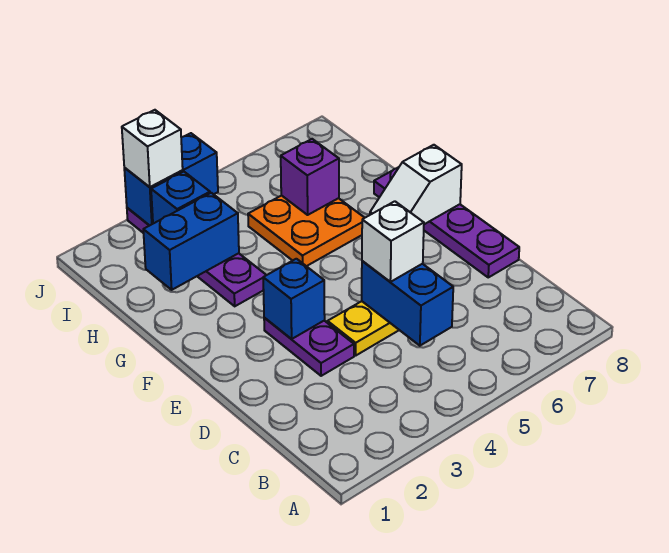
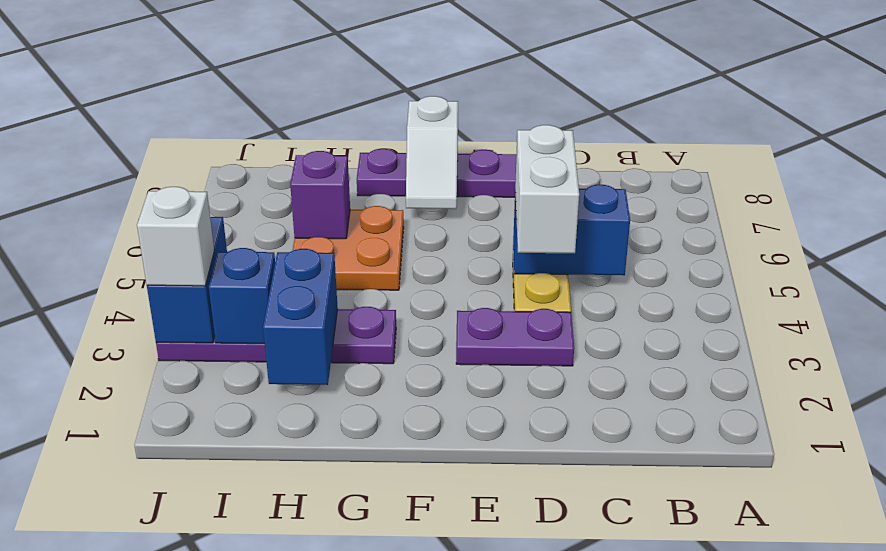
white 1x1 brick [362,201,424,282] -> white 1x2 brick [515,125,579,254]
blue 1x1 brick [263,259,325,339] -> none

